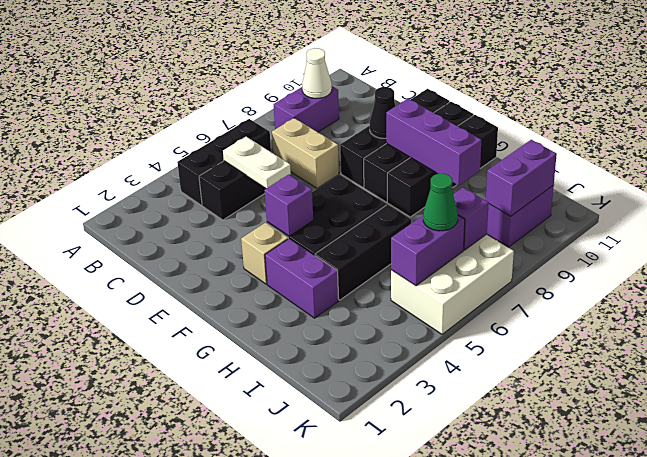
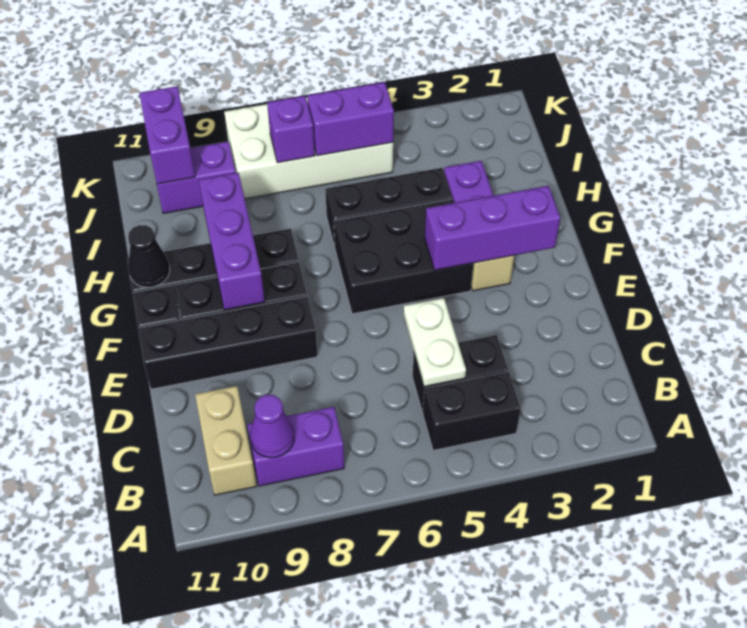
black 1x3 brick [177,119,271,205] -> black 1x2 brick [423,372,521,450]
white 1x1 cone [302,48,332,98] -> purple 1x1 cone [250,395,294,458]
tan 1x2 brick [272,118,339,188] -> tan 1x2 brick moved to [195,386,256,495]
black 1x1 cone [369,87,396,138] -> black 1x1 cone moved to [128,225,170,287]
purple 1x1 brick [265,175,313,236] -> purple 1x3 brick [425,186,560,270]
white 2x3 brick [391,234,514,334] -> white 2x4 brick [224,97,393,199]
green 1x1 cone [423,174,458,231] -> none
purple 1x2 brick [486,140,557,216] -> purple 1x2 brick turned to [139,86,195,184]

